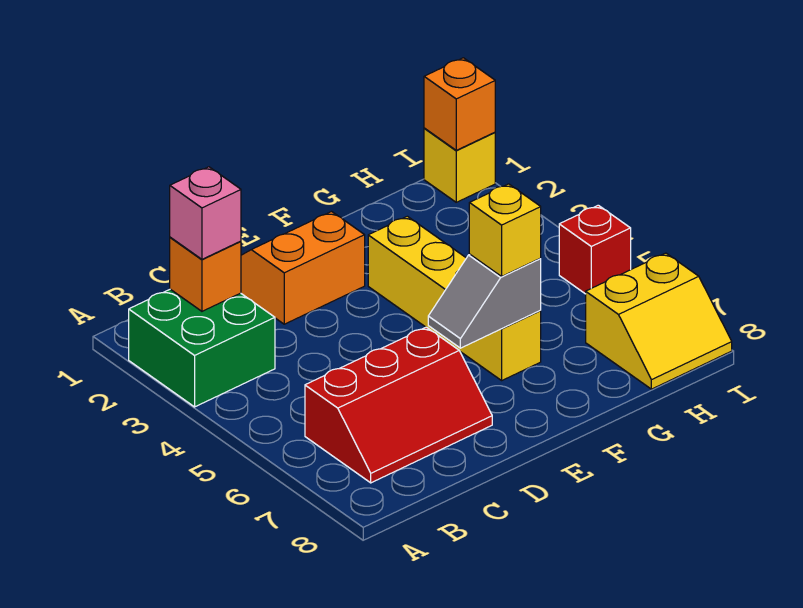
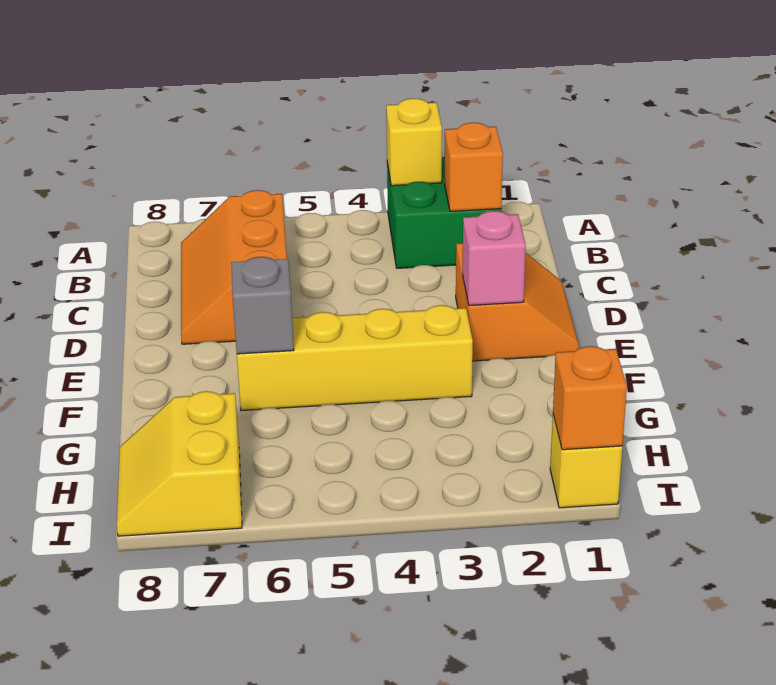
pink 1x1 brick [170,167,241,259] -> pink 1x1 brick moved to [463,211,526,305]
red 2x3 slope [305,327,492,483] -> orange 2x3 slope [181,190,287,344]
yellow 1x1 brick [469,184,541,276] -> yellow 1x1 brick moved to [386,98,442,186]
red 1x1 brick [559,205,631,294] -> none

